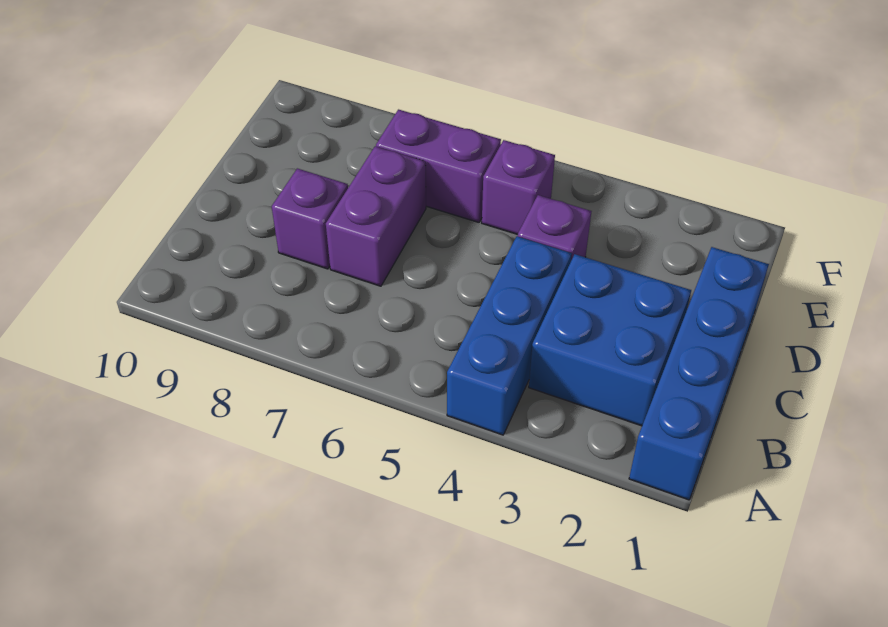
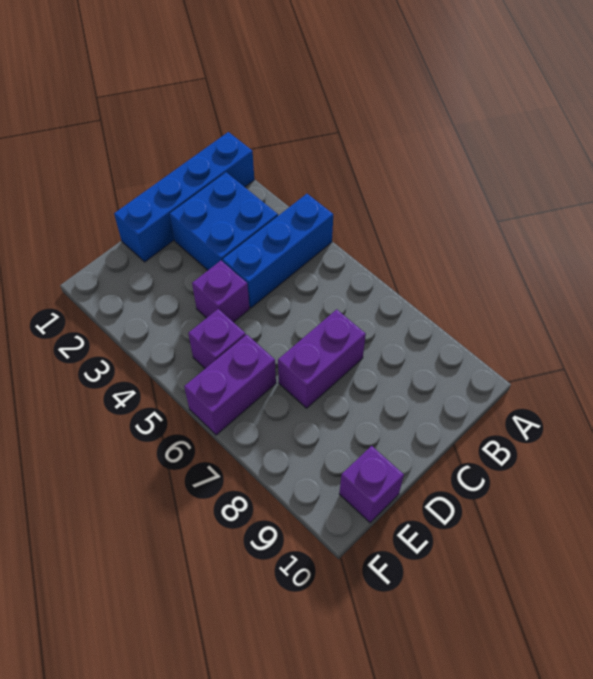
purple 1x1 brick [272,168,348,269] -> purple 1x1 brick moved to [339,446,404,523]
purple 1x2 brick [376,110,501,222] -> purple 1x2 brick turned to [184,335,276,435]

